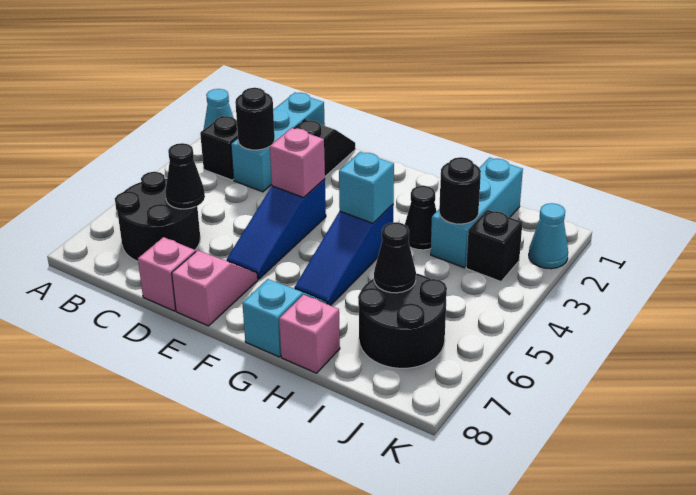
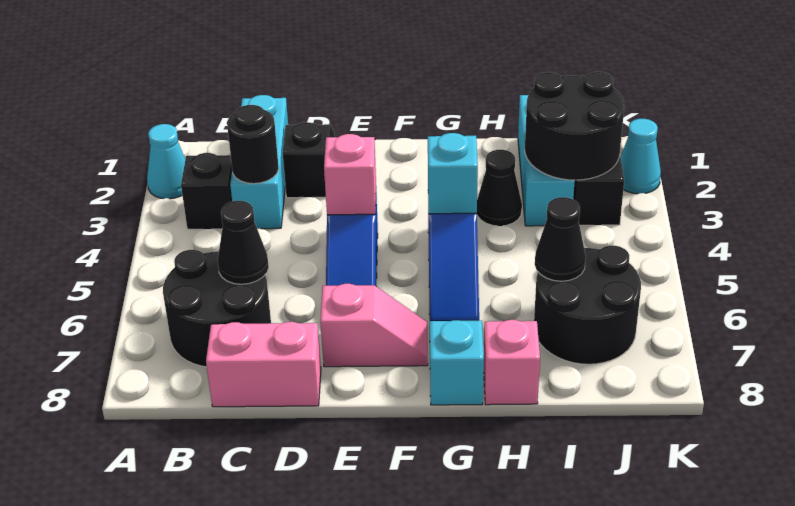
pink 1x1 brick [138,237,196,311] -> pink 1x2 brick [206,322,321,407]
pink 1x2 slope [172,250,258,326] -> pink 1x2 slope turned to [320,284,428,367]
black 1x1 round brick [439,157,481,224] -> black 2x2 round brick [525,72,624,180]

